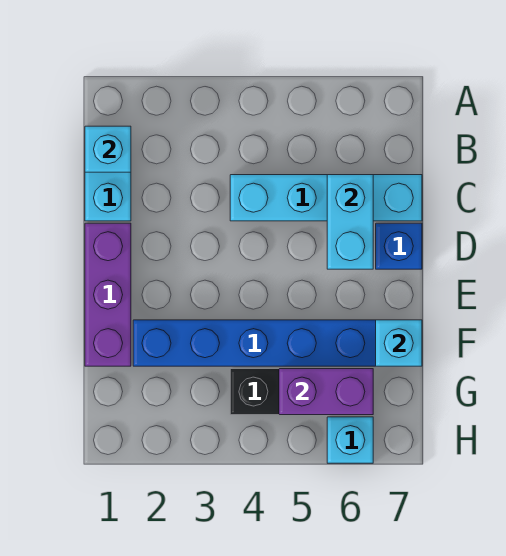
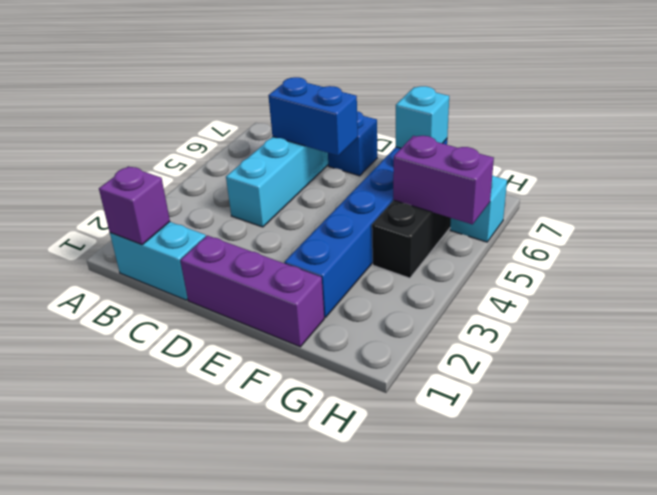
cyan 1x1 brick [85,126,131,172] -> purple 1x1 brick [99,166,170,244]
cyan 1x2 brick [327,175,373,269] -> blue 1x2 brick [268,77,358,156]
purple 1x2 brick [279,369,373,415] -> purple 1x2 brick turned to [393,136,494,224]

